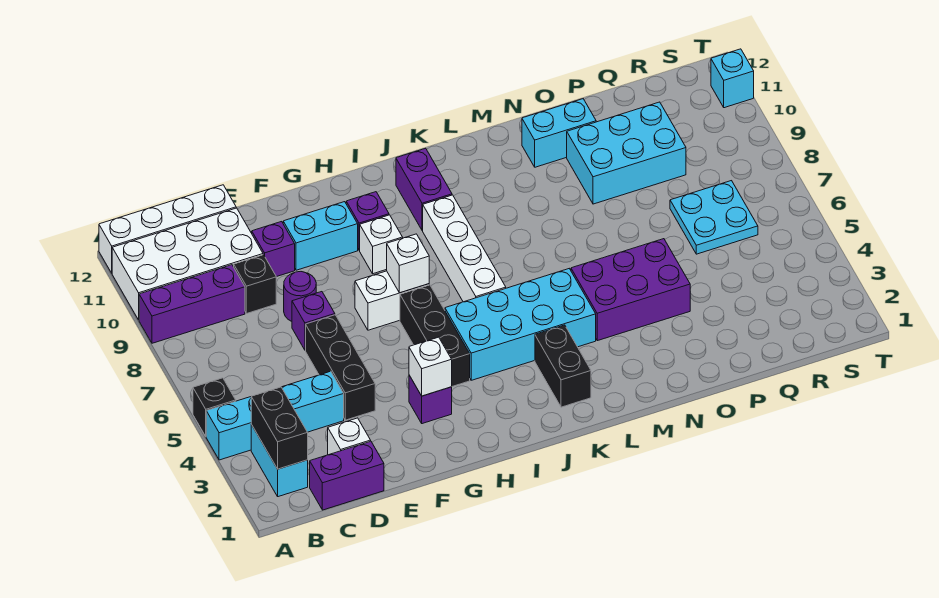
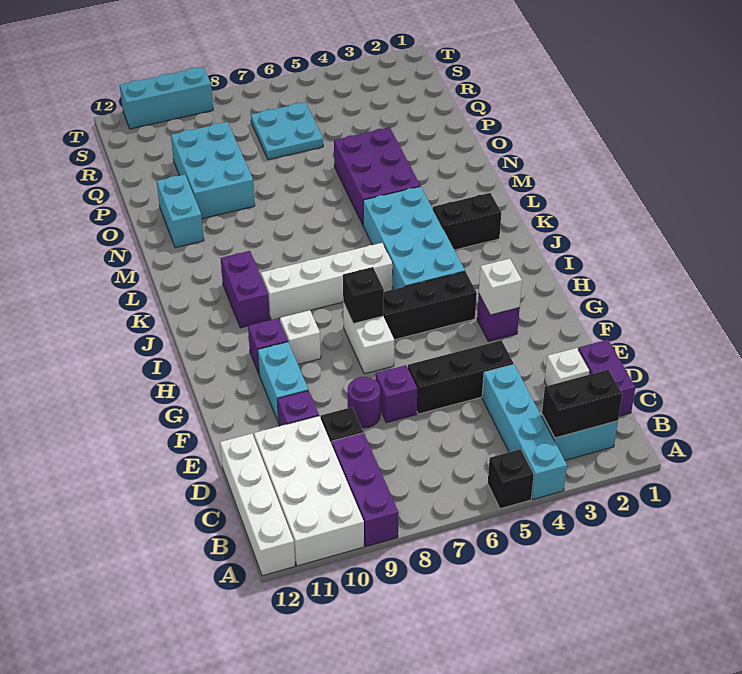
white 1x1 brick [387,234,429,293] -> black 1x1 brick [343,267,384,324]
purple 1x2 brick [396,148,452,231] -> purple 1x2 brick turned to [221,251,270,328]
cyan 1x1 brick [711,49,754,108] -> cyan 1x3 brick [120,67,213,129]

